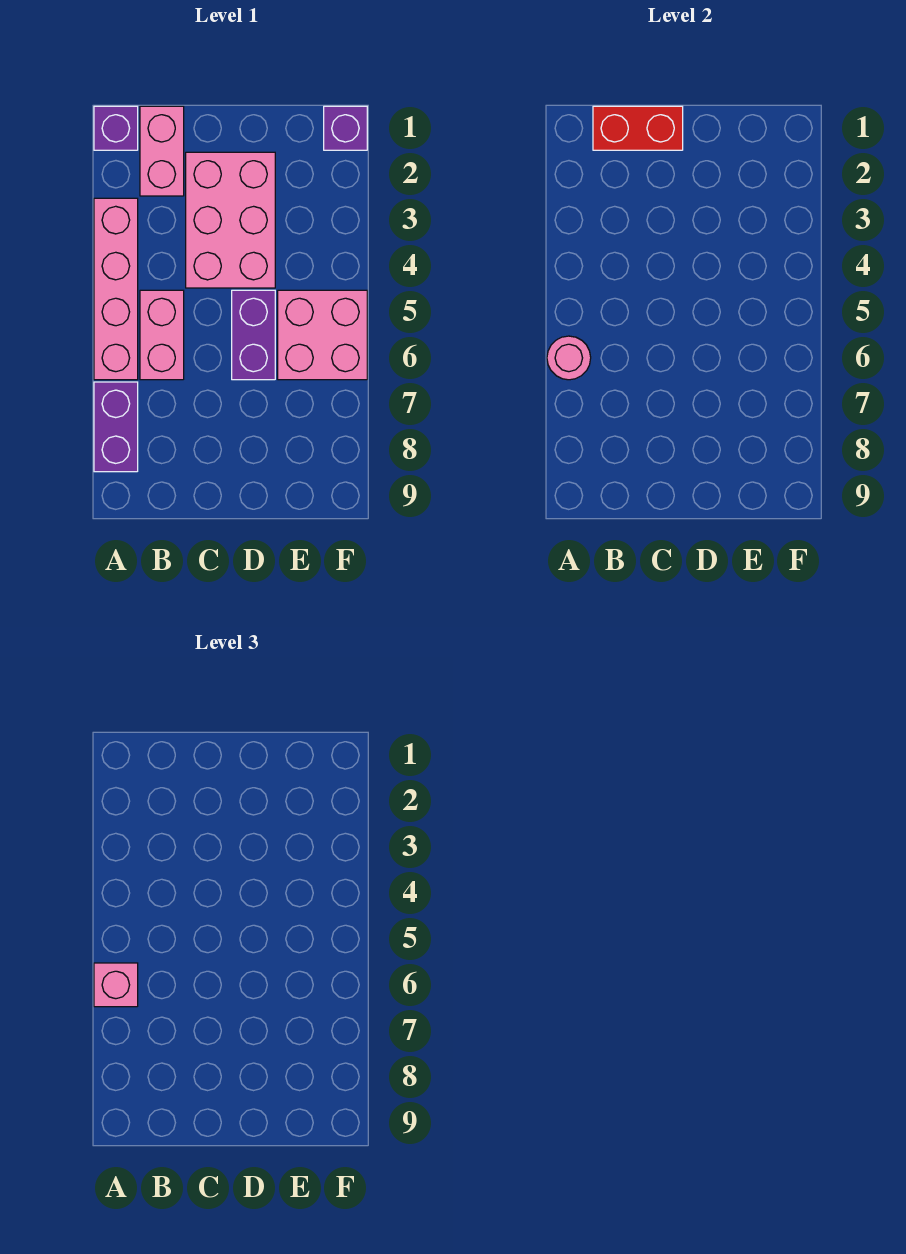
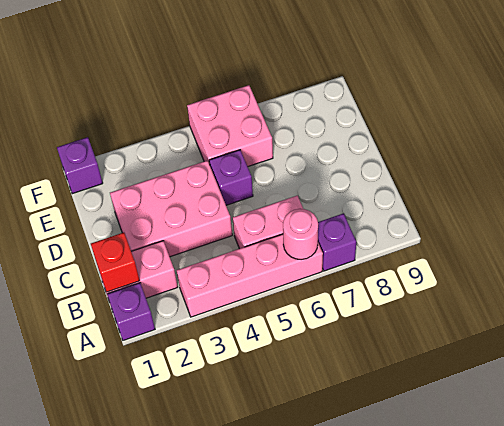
pink 1x1 brick [94,963,138,1007] -> none
purple 1x2 brick [94,382,138,472] -> purple 1x1 brick [318,214,356,271]
red 1x2 brick [593,106,683,150] -> red 1x1 brick [91,233,140,292]
purple 1x2 brick [232,290,275,380] -> purple 1x1 brick [209,150,253,205]

